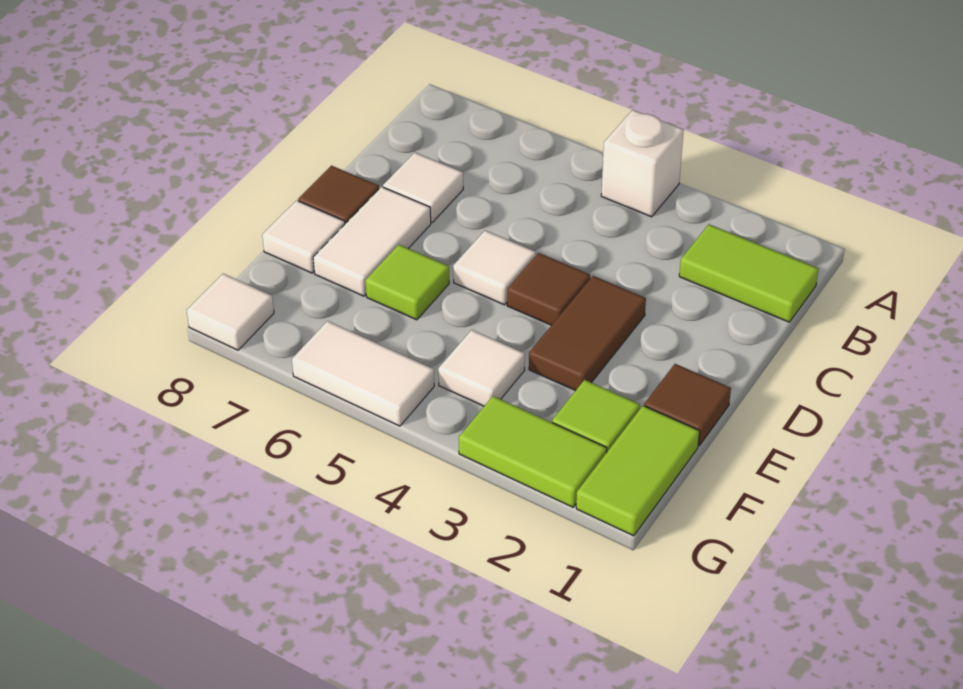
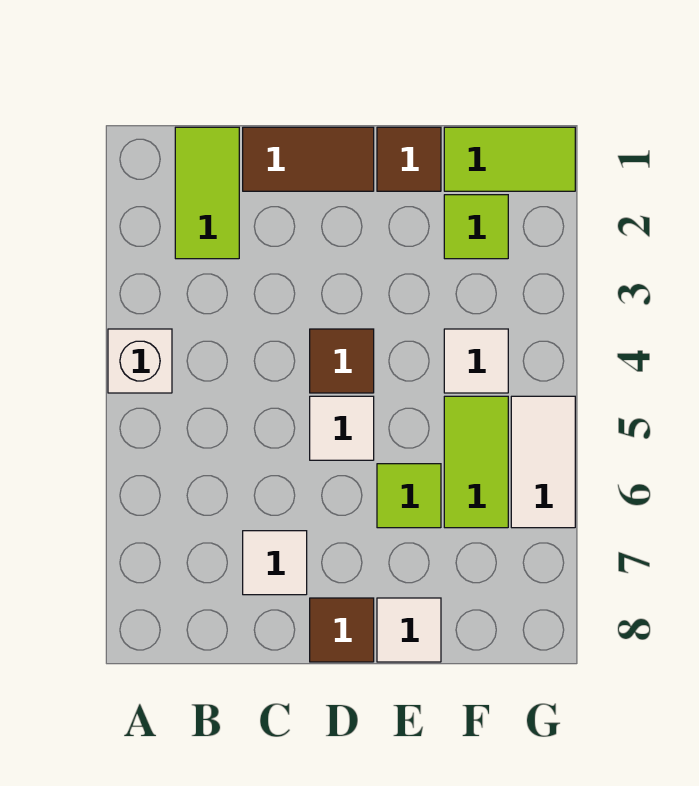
brown 1x2 tile [529,276,646,391] -> brown 1x2 tile moved to [243,127,374,191]
white 1x2 tile [313,187,431,296] -> none
lime 1x2 tile [459,396,607,507] -> lime 1x2 tile moved to [444,396,508,528]
white 1x1 tile [187,274,274,350] -> none

